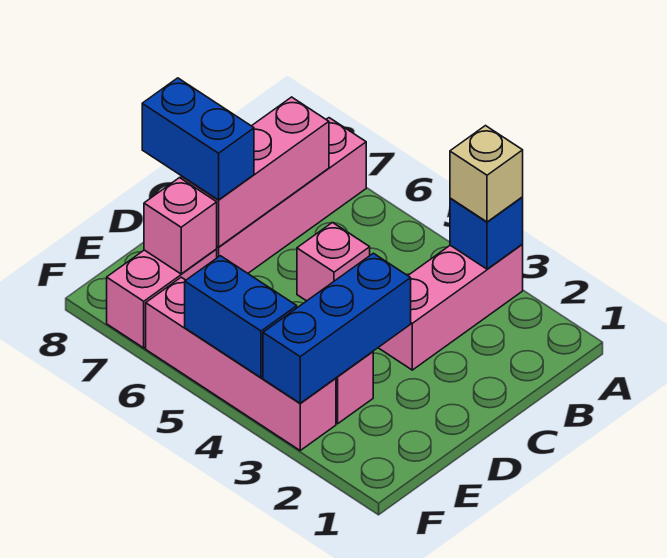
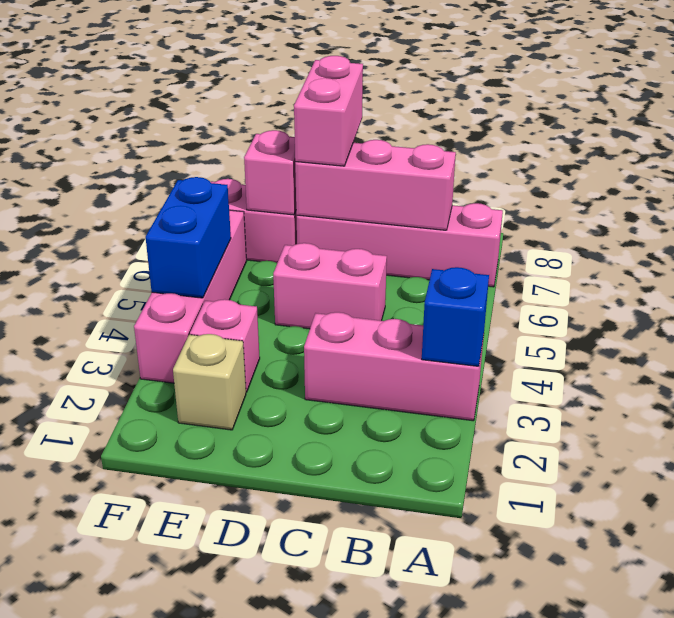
tan 1x1 brick [450,126,523,222] -> tan 1x1 brick moved to [173,334,246,430]
pink 1x1 brick [297,223,370,301] -> pink 1x2 brick [273,243,387,329]
blue 1x3 brick [263,253,411,403] -> none
blue 1x2 brick [142,78,254,200] -> pink 1x2 brick [294,56,363,166]

